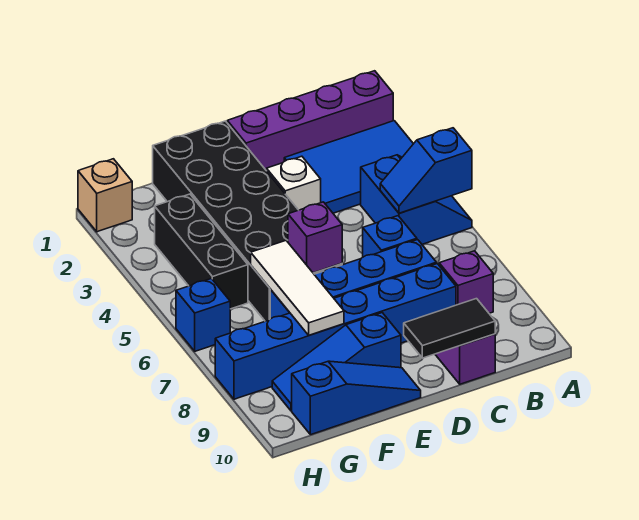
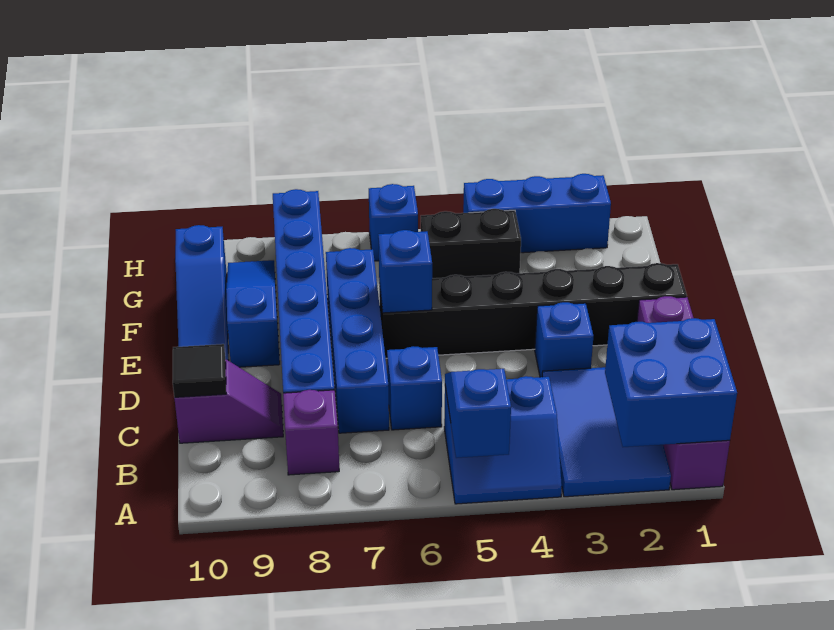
none -> blue 2x2 brick [605,318,737,447]
black 1x2 tile [404,299,495,358] -> black 1x1 tile [173,344,226,397]
white 1x1 brick [267,156,321,210] -> blue 1x1 brick [535,302,593,377]
black 2x6 brick [153,121,342,321] -> black 1x6 brick [379,263,687,358]
purple 1x1 brick [288,202,342,273] -> blue 1x1 brick [378,230,432,313]
white 1x3 tile [251,241,344,335] -> none
black 1x3 brick [155,194,248,309] -> black 1x2 brick [421,209,521,278]
tan 1x1 brick [78,159,132,232] -> none
none -> blue 1x3 brick [463,174,611,253]

